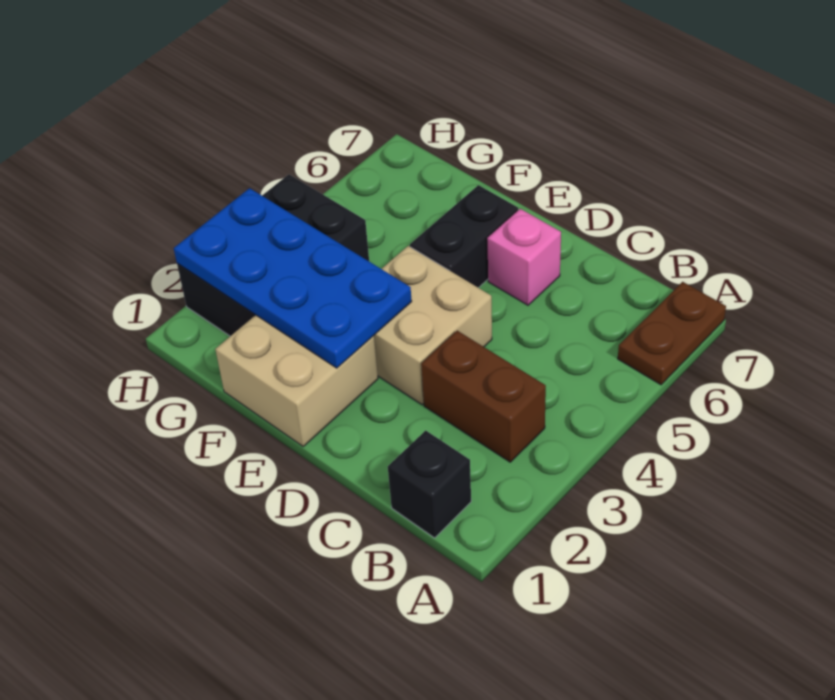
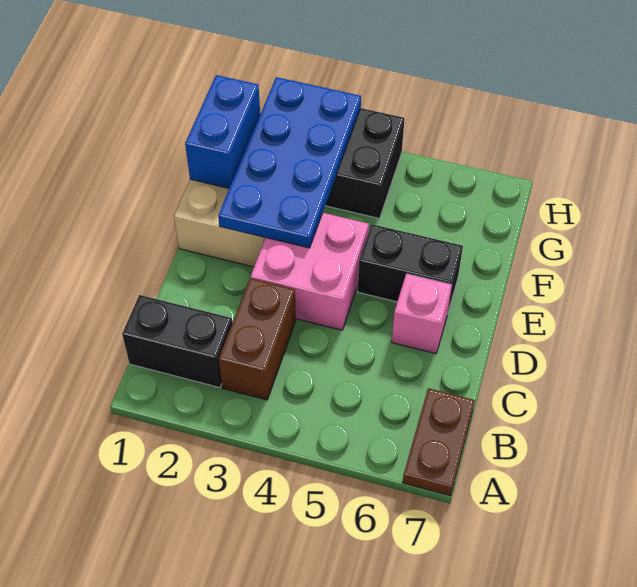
brown 1x2 plate [618,282,726,385] -> brown 1x2 plate turned to [403,388,475,496]
black 1x1 brick [388,431,471,538] -> black 1x2 brick [122,295,232,388]
tan 2x2 brick [374,246,492,405] -> pink 2x2 brick [251,213,369,330]
none -> blue 1x2 brick [185,75,260,188]

